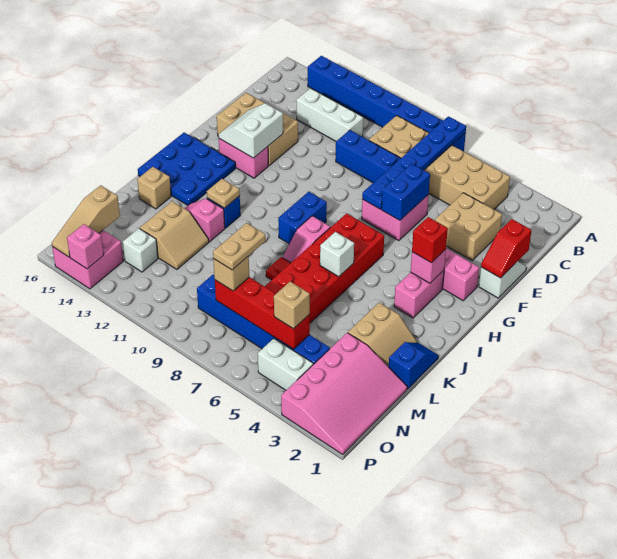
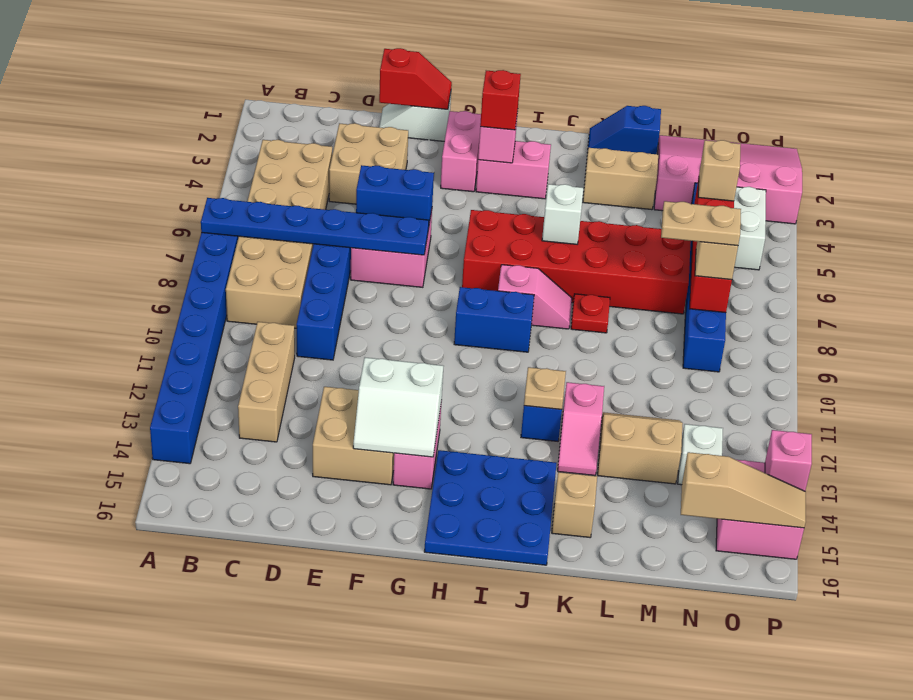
white 1x3 brick [296,88,363,141] -> tan 1x3 brick [238,322,295,442]
tan 2x3 brick [217,93,298,165] -> tan 2x2 brick [313,387,394,485]

